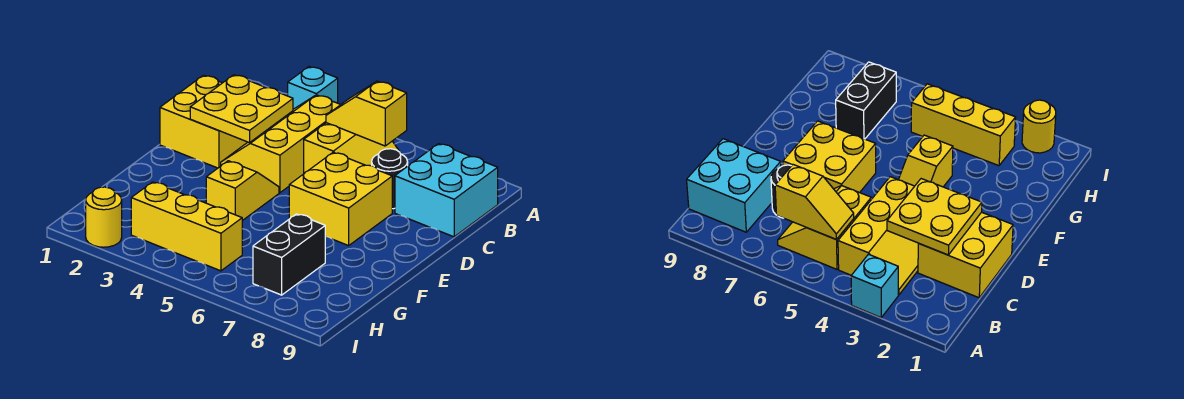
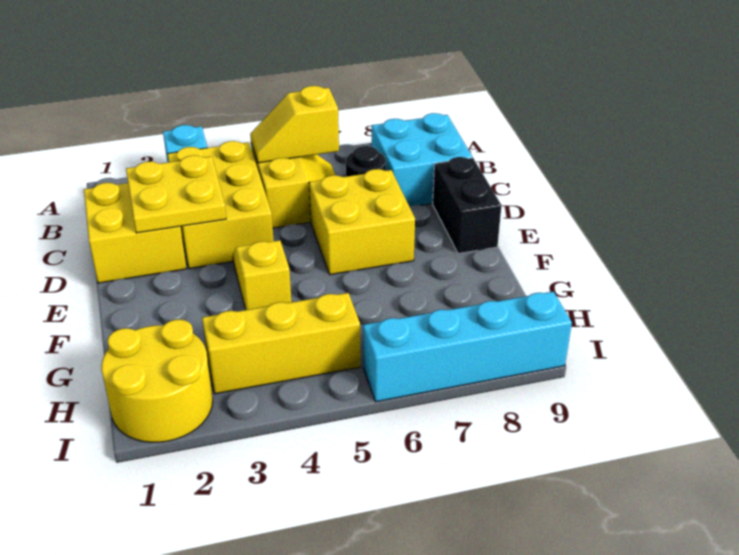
yellow 2x3 slope [221,95,341,193] -> yellow 2x3 brick [168,141,274,269]
black 1x2 brick [253,214,325,295] -> black 1x2 brick moved to [433,157,502,254]
yellow 1x1 round brick [86,187,122,247] -> yellow 2x2 round brick [101,319,213,442]
none -> cyan 1x4 brick [363,292,572,402]

